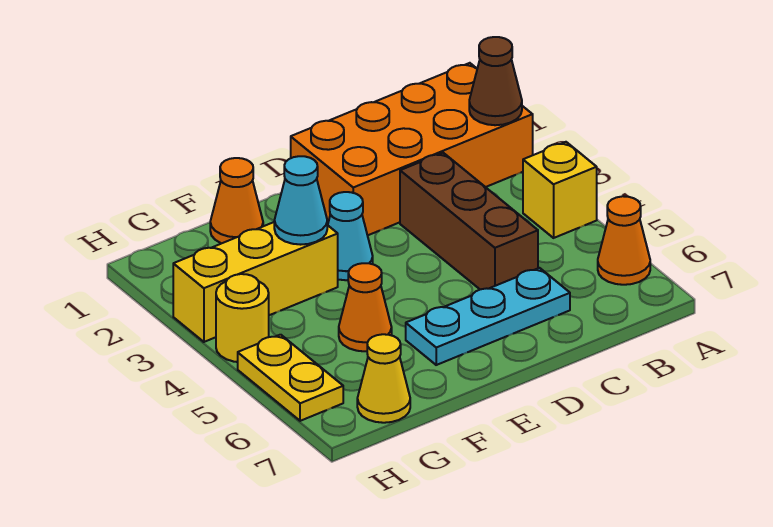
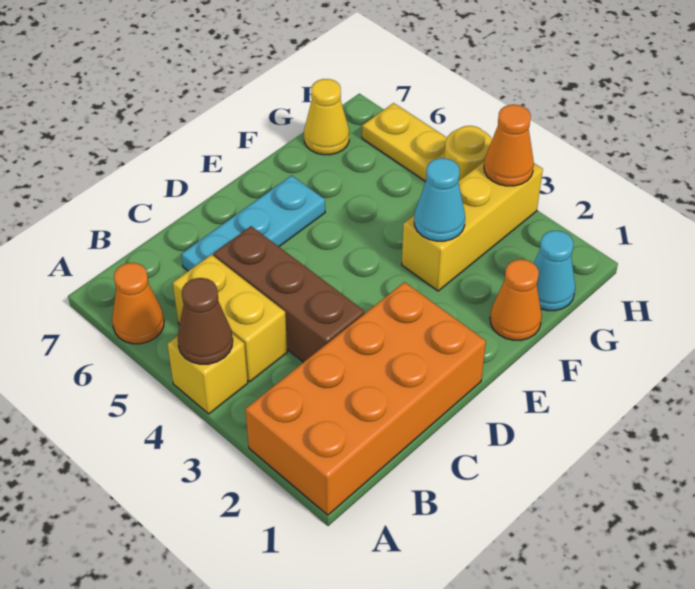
brown 1x1 cone [469,37,522,125] -> brown 1x1 cone moved to [178,278,233,364]
none -> yellow 1x2 brick [173,255,287,382]
cyan 1x1 cone [328,192,373,280] -> cyan 1x1 cone moved to [533,231,575,311]
orange 1x1 cone [339,263,392,351] -> orange 1x1 cone moved to [484,105,534,186]

